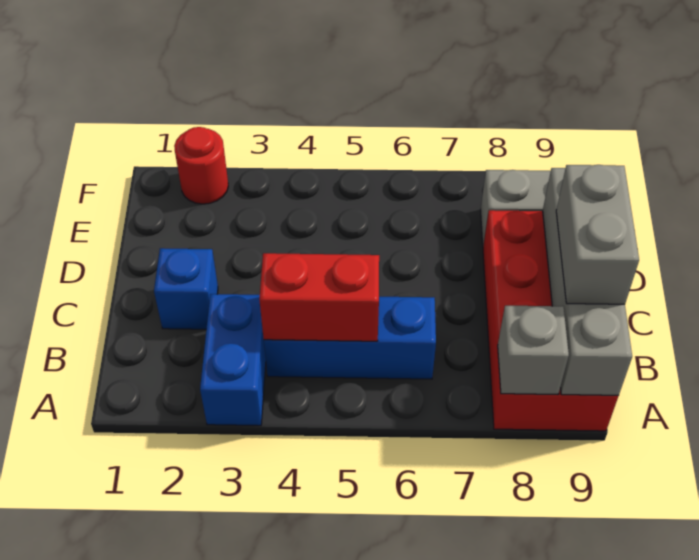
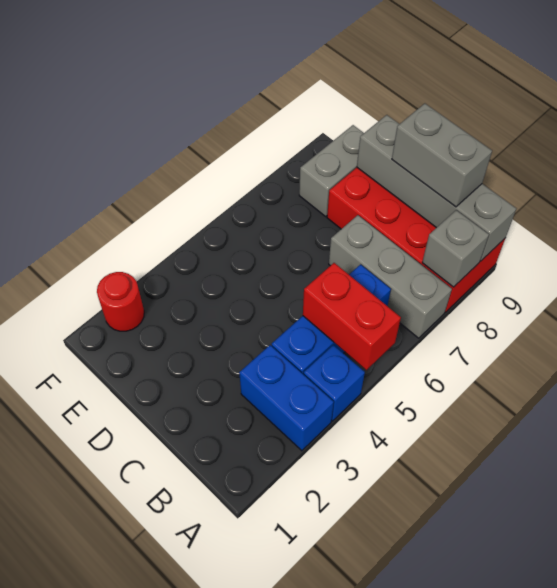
none -> grey 1x3 brick [329,215,452,338]
red 1x2 brick [259,253,379,341] -> red 1x2 brick turned to [303,263,401,370]
blue 1x1 brick [154,248,218,329] -> blue 1x1 brick moved to [304,345,365,421]

